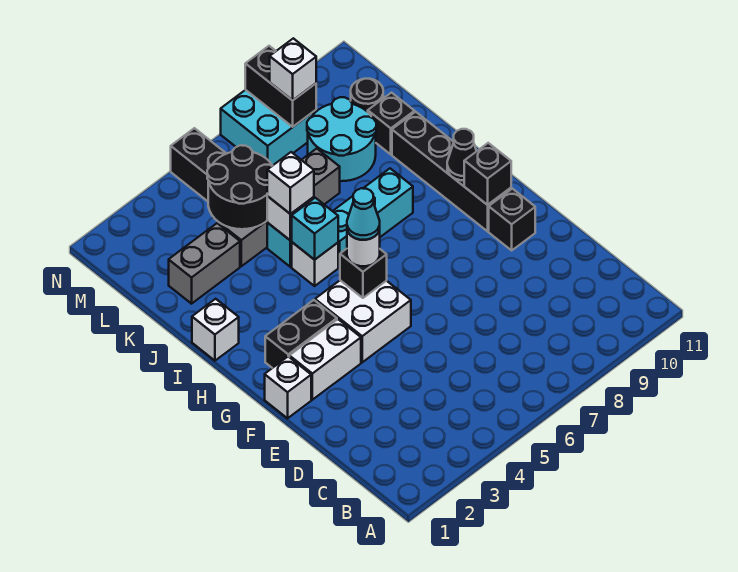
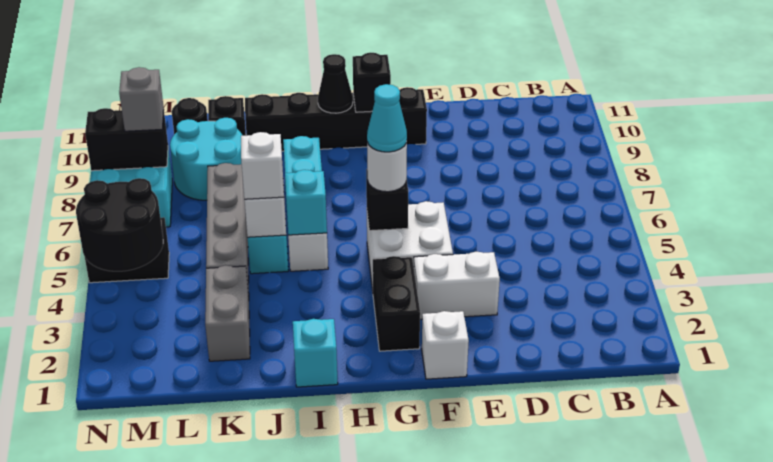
white 1x2 brick [289,319,361,400] -> white 1x2 brick turned to [414,252,500,319]
white 1x1 brick [192,299,239,361] -> cyan 1x1 brick [293,319,338,387]
black 2x2 round brick [207,145,273,229] -> black 2x2 round brick moved to [76,178,163,271]
white 1x1 brick [270,38,316,100] -> grey 1x1 brick [119,67,164,131]

